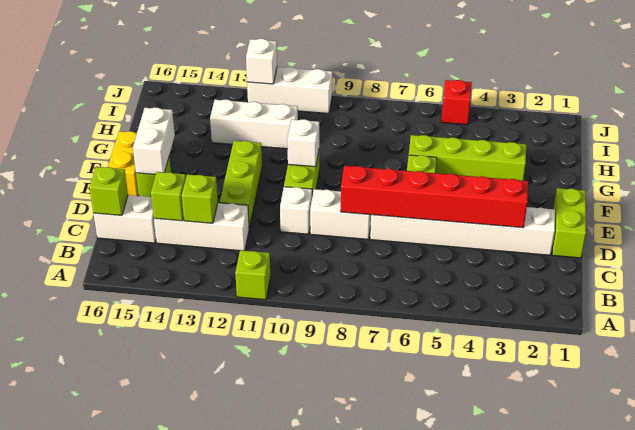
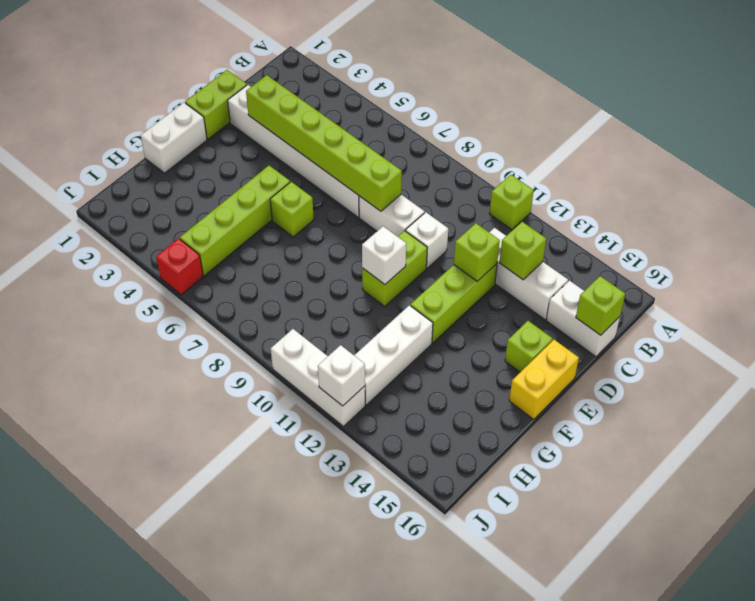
lime 1x1 brick [151,172,186,221] -> lime 1x1 brick moved to [454,223,500,281]
red 1x6 brick [341,166,528,228] -> lime 1x6 brick [246,75,402,211]
white 1x2 brick [133,108,175,175] -> white 1x2 brick moved to [141,103,207,173]
lime 1x4 brick [409,135,526,180] -> lime 1x4 brick turned to [180,166,290,276]
white 1x3 brick [210,99,298,149] -> white 1x3 brick turned to [354,305,433,405]

